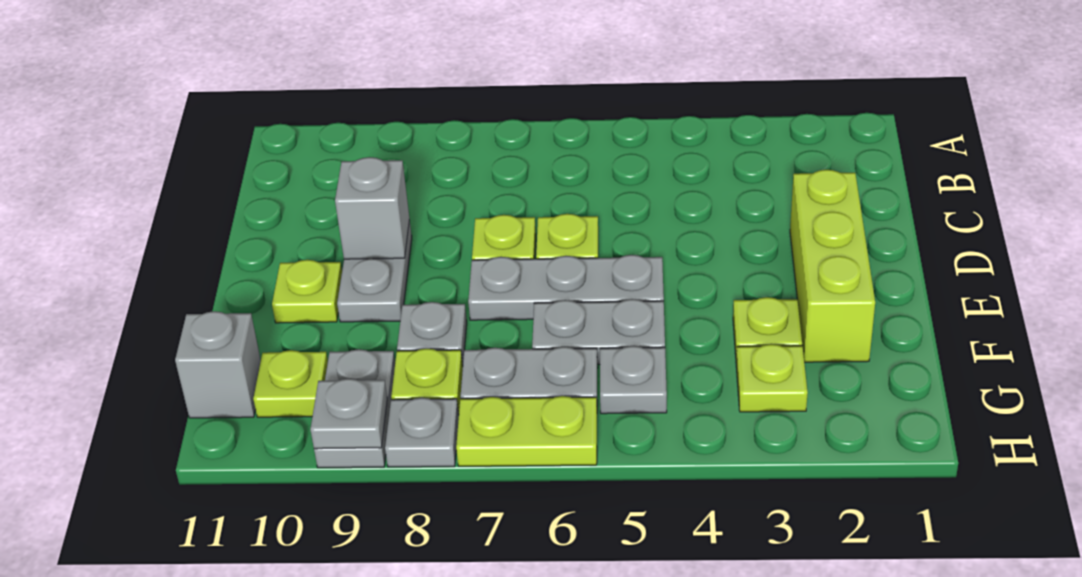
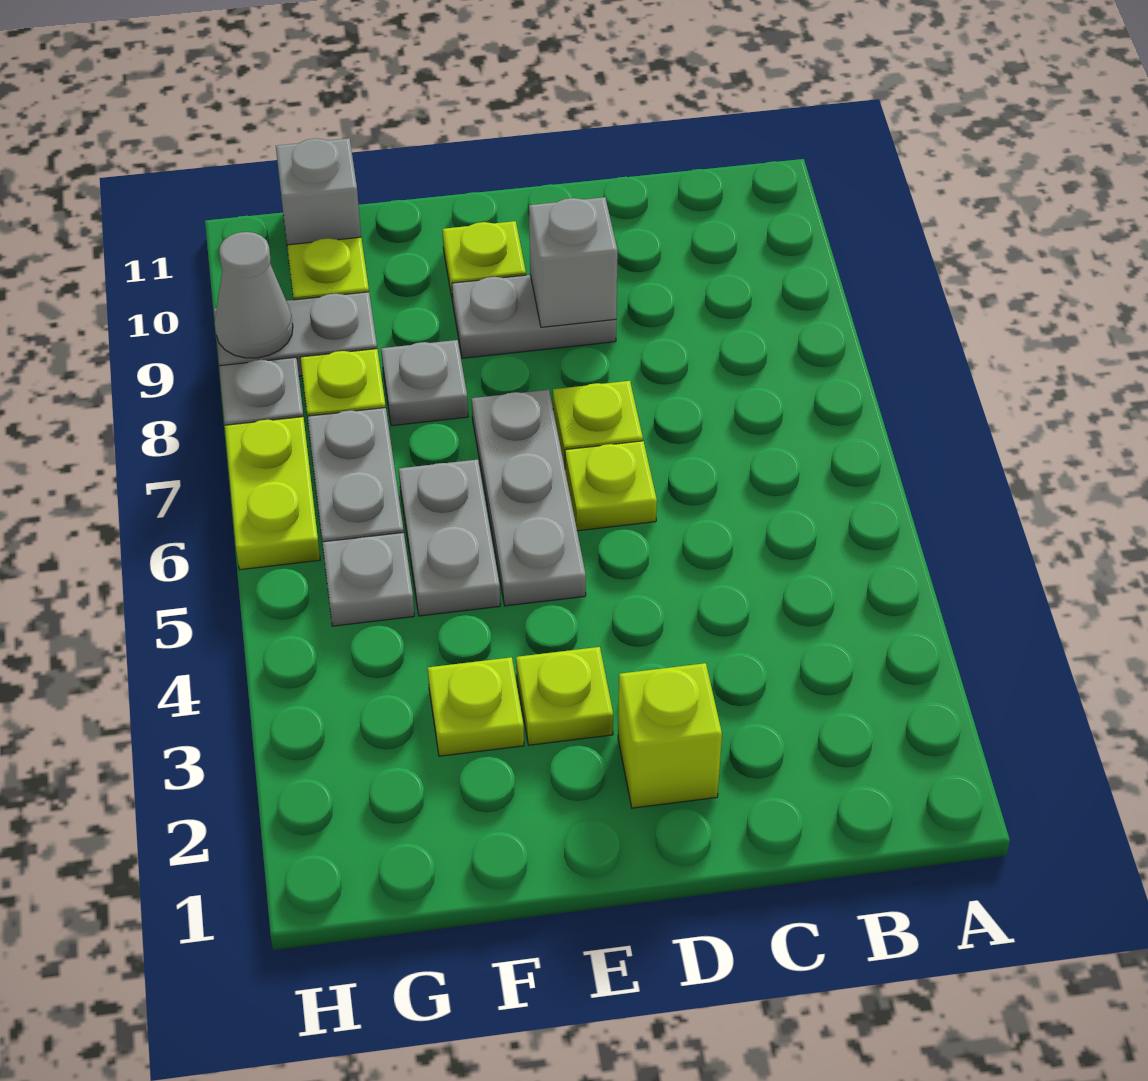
lime 1x3 brick [790,170,875,362] -> lime 1x1 brick [618,663,722,808]
lime 1x1 plate [736,344,808,412] -> lime 1x1 plate moved to [516,647,613,745]
grey 1x1 plate [310,379,387,449] -> grey 1x1 cone [215,232,293,358]

